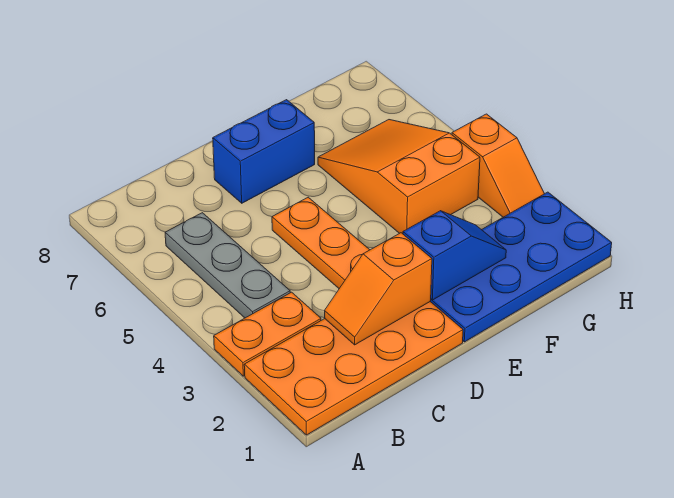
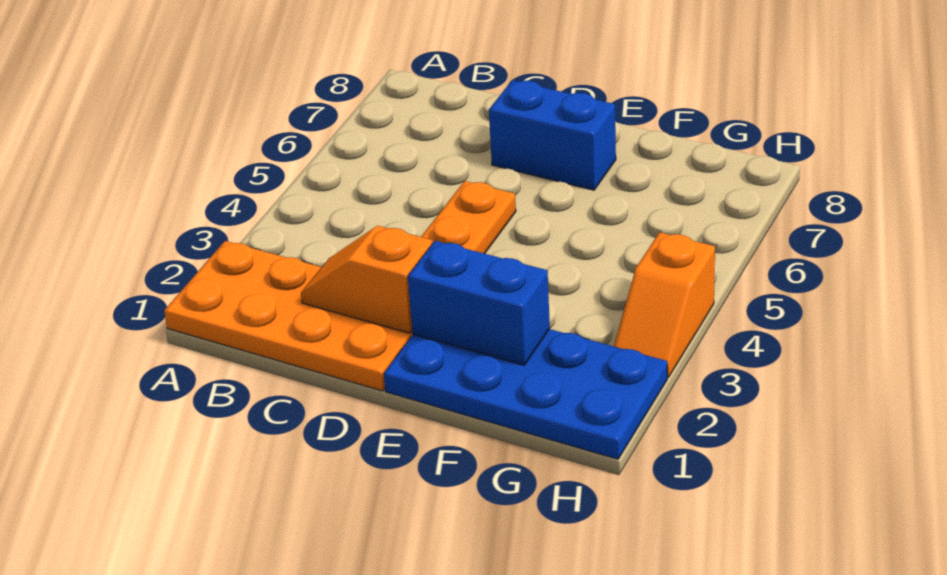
orange 1x2 plate [214,292,321,376] -> none
grey 1x3 plate [165,213,290,318] -> none
blue 1x2 slope [403,211,506,300] -> blue 1x2 brick [408,241,550,365]
orange 2x3 slope [318,120,480,234] -> none

